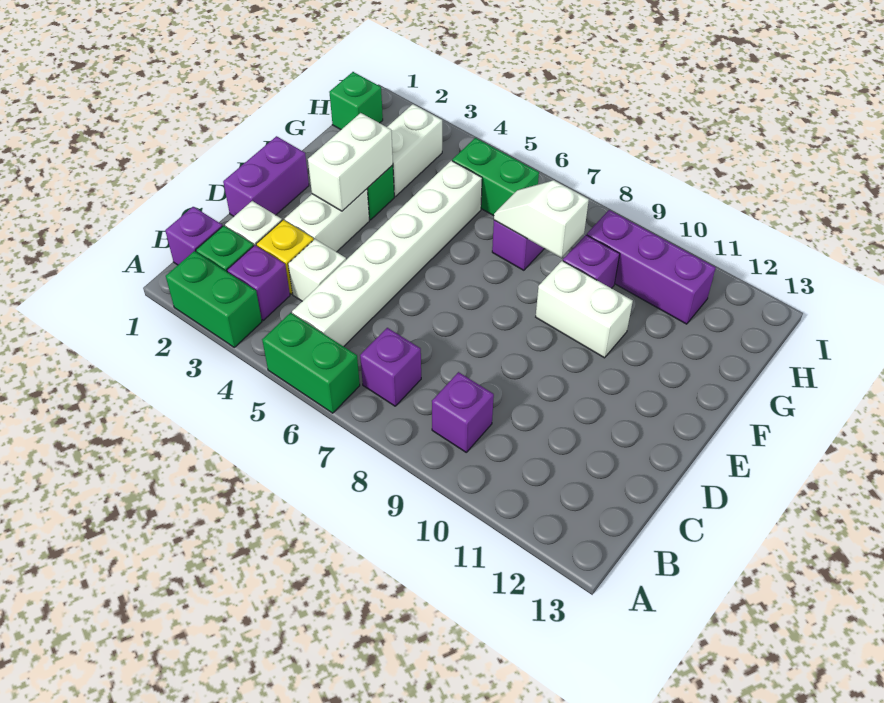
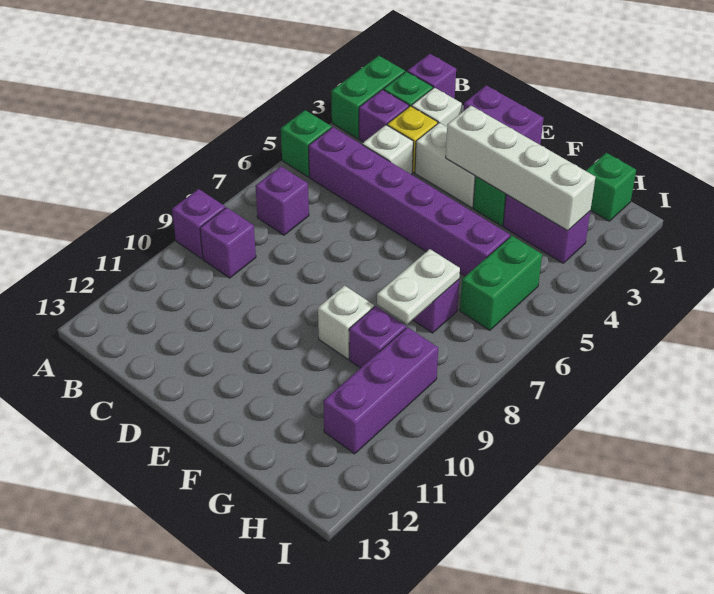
green 1x2 brick [262,313,360,413] -> green 1x1 brick [281,110,332,177]
none -> purple 1x1 brick [172,189,225,259]
white 1x6 brick [292,161,482,347] -> purple 1x6 brick [308,127,510,276]
white 1x2 brick [308,113,393,211] -> white 1x4 brick [446,106,595,231]
white 1x2 brick [536,261,633,358] -> white 1x1 brick [318,286,374,359]
white 1x2 brick [387,104,442,197] -> purple 1x2 brick [503,194,590,263]
white 1x2 slope [494,180,589,258] -> white 1x2 plate [377,249,460,324]

